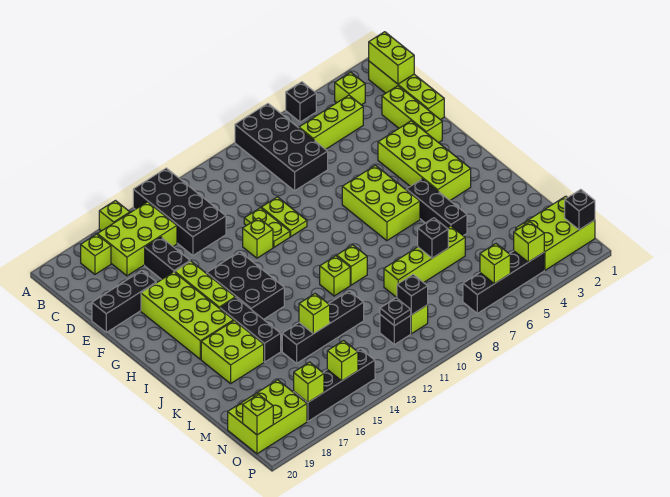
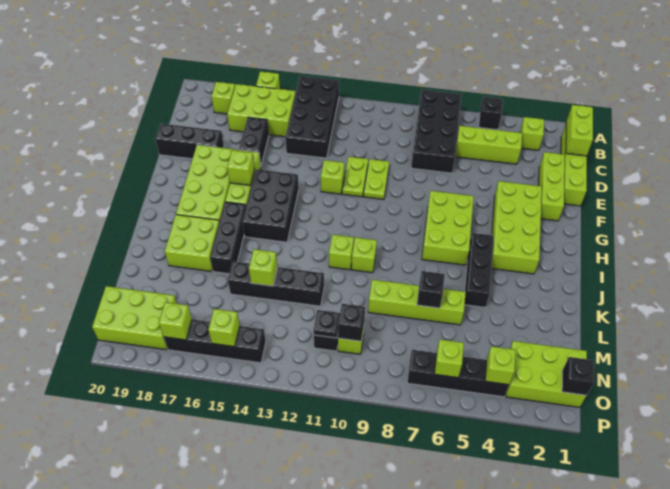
lime 1x1 brick [243,395,273,435] -> lime 1x1 brick moved to [227,150,255,185]

